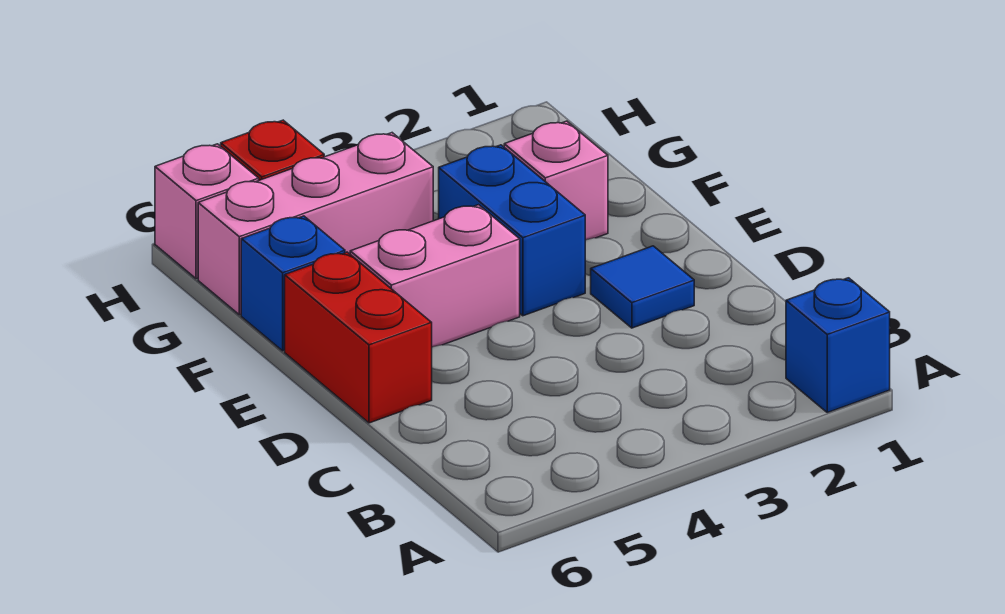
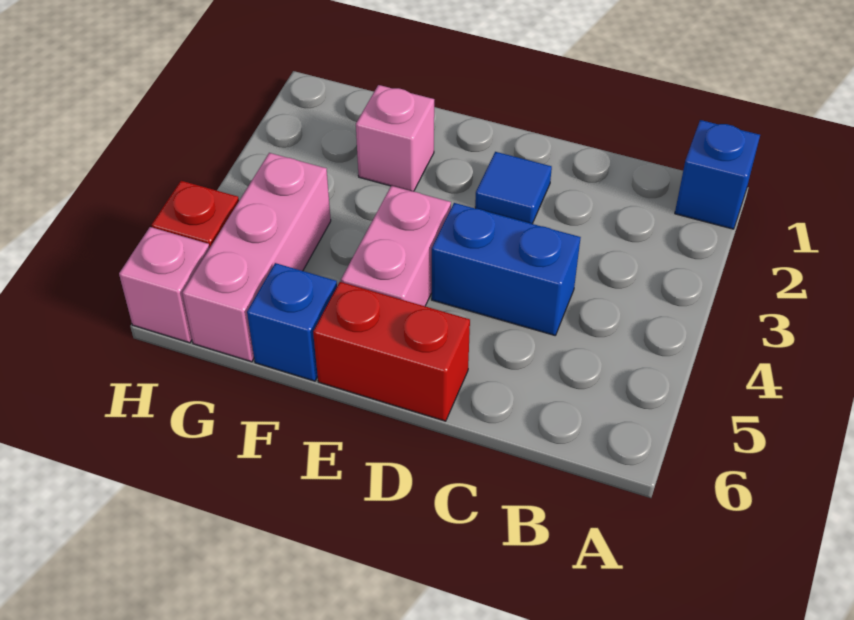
blue 1x2 brick [439,145,585,316] -> blue 1x2 brick moved to [432,203,581,335]

